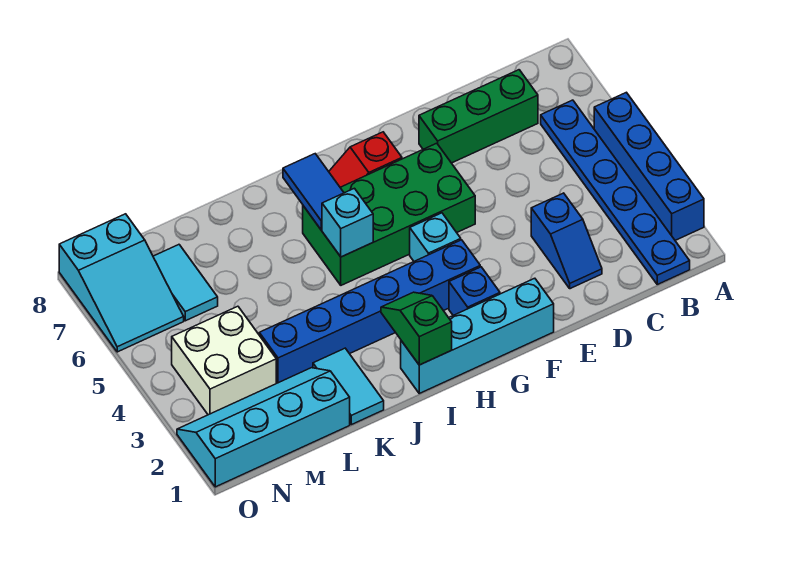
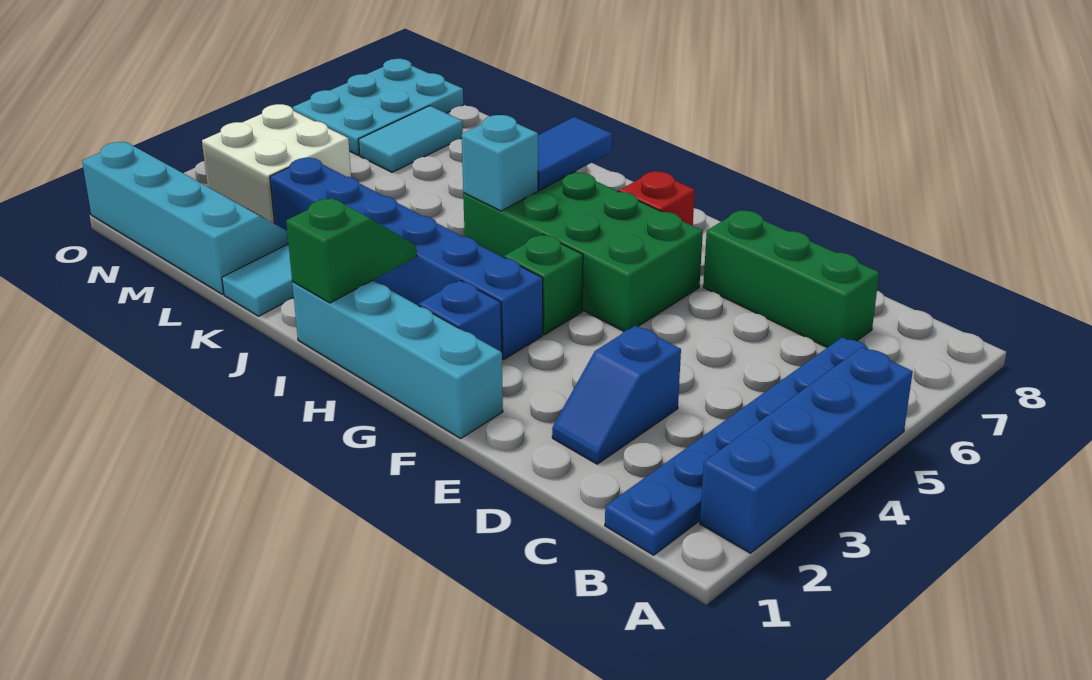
cyan 1x1 brick [410,213,461,261] -> green 1x1 brick [504,234,583,334]
cyan 2x3 slope [59,214,184,352] -> cyan 2x3 plate [293,59,463,155]

